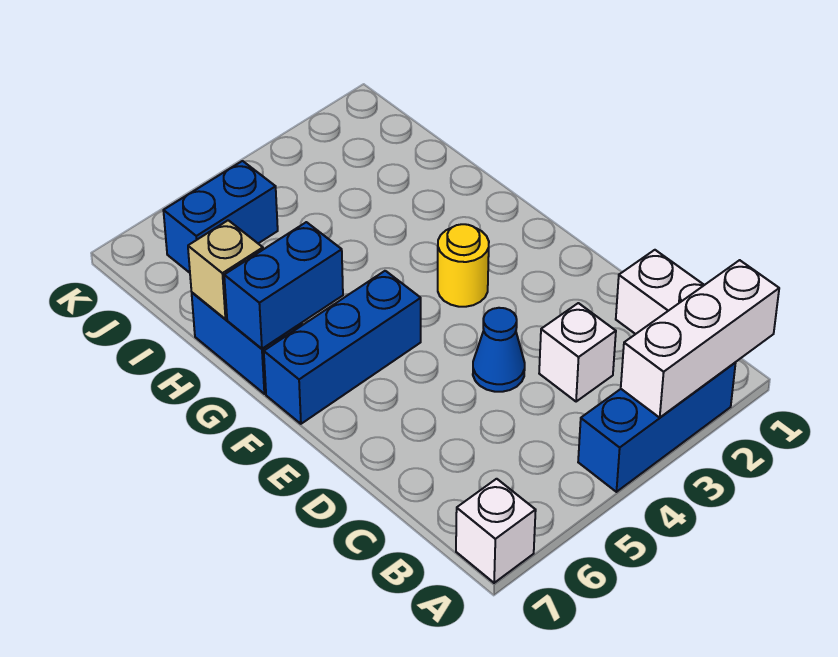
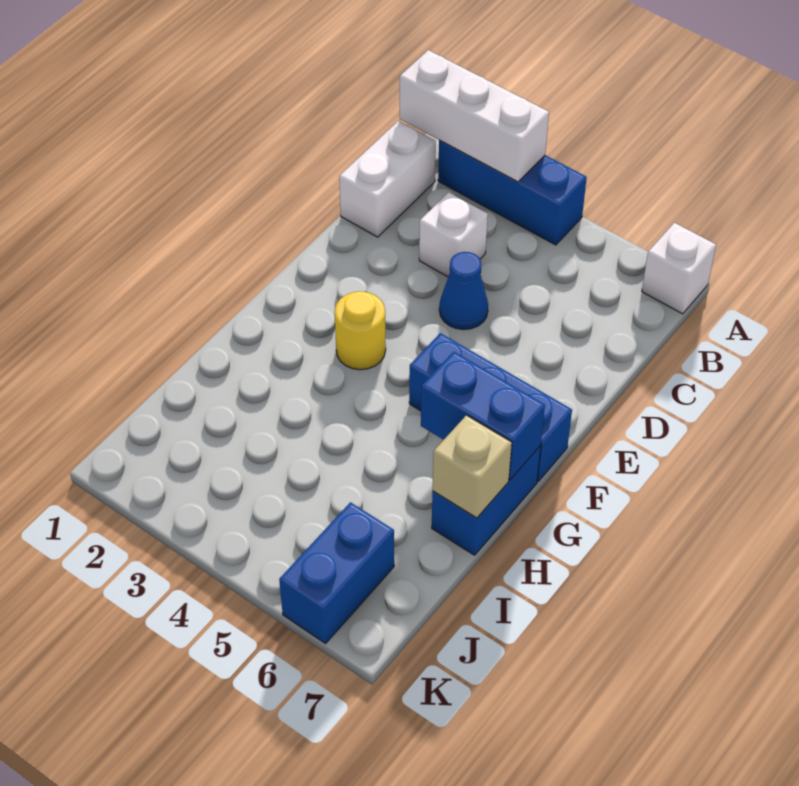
blue 1x2 brick [163,161,278,273] -> blue 1x2 brick turned to [279,502,394,644]

